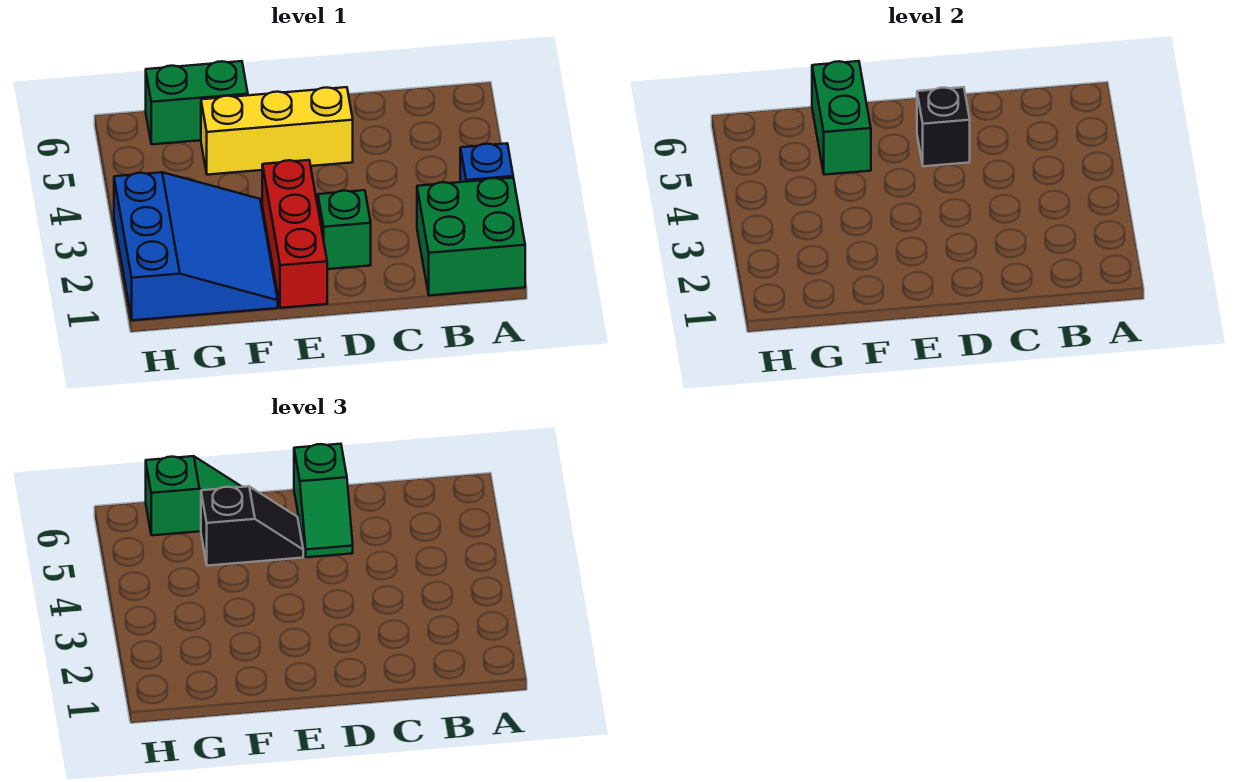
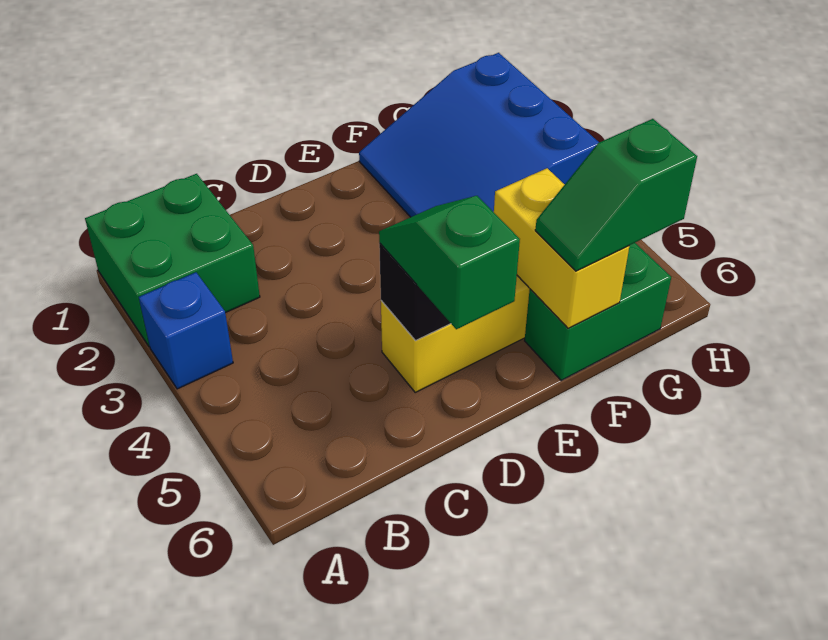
green 1x1 brick [318,190,371,269] -> none
red 1x3 brick [262,160,327,308] -> none
black 1x2 slope [201,486,303,566] -> none
green 1x2 brick [812,61,871,175] -> yellow 1x2 brick [494,168,629,328]

